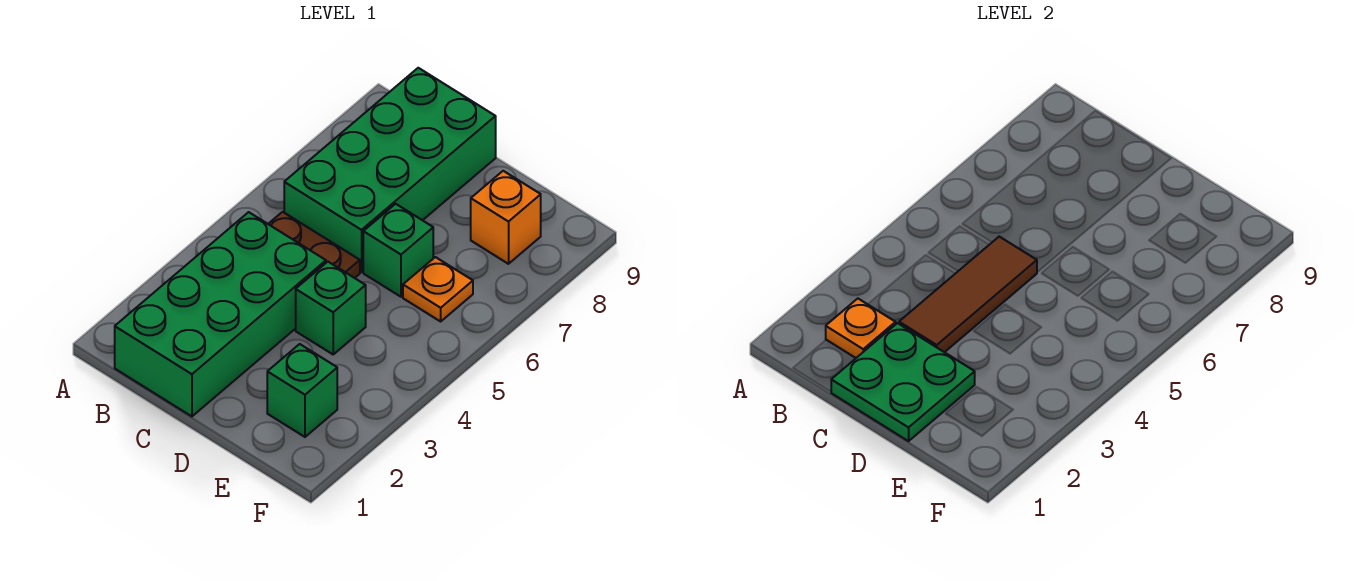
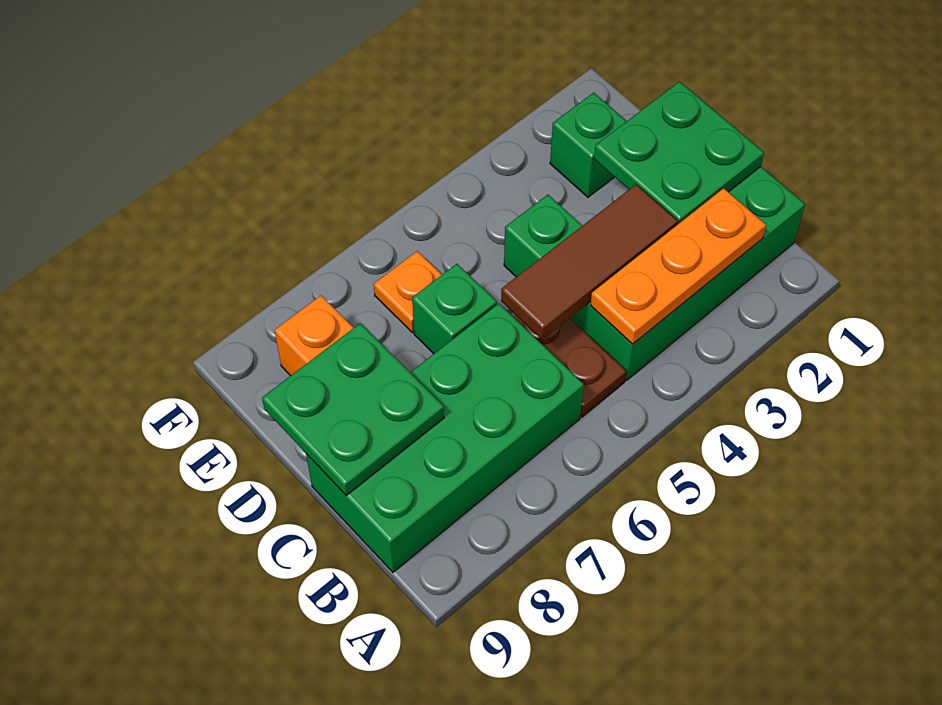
orange 1x1 plate [826,299,896,358] -> orange 1x3 plate [590,188,766,344]
none -> green 2x2 plate [262,323,444,496]

